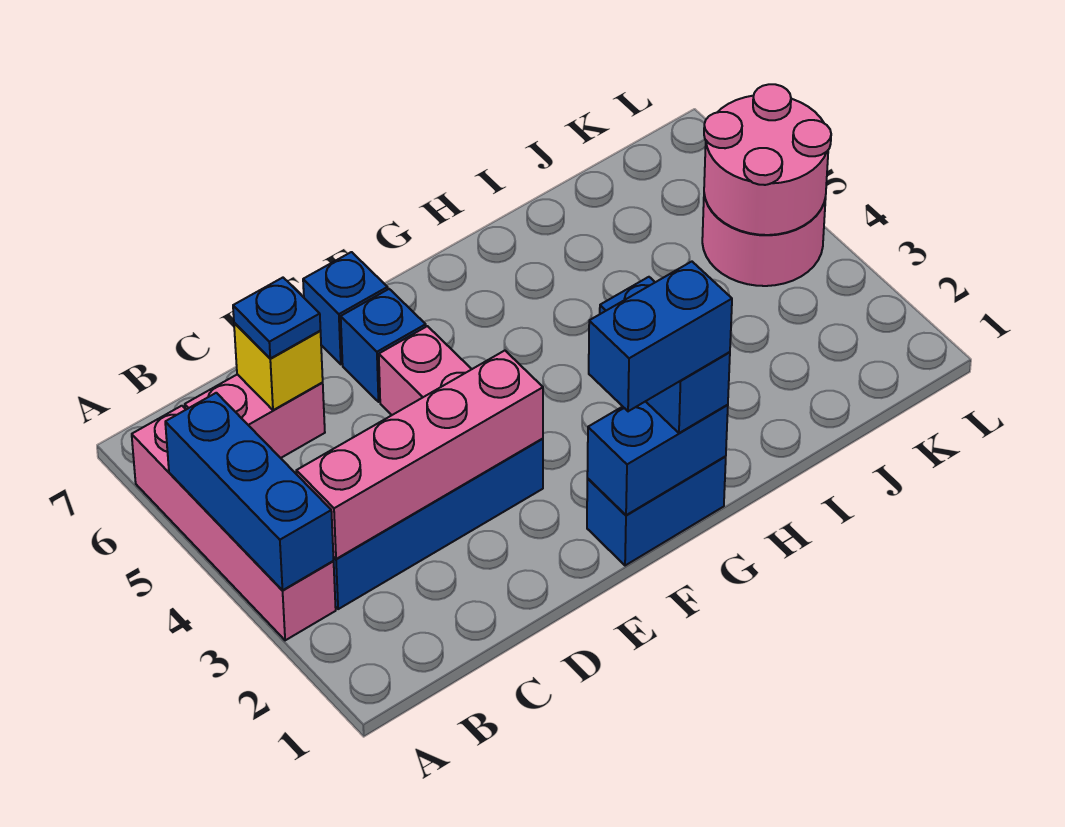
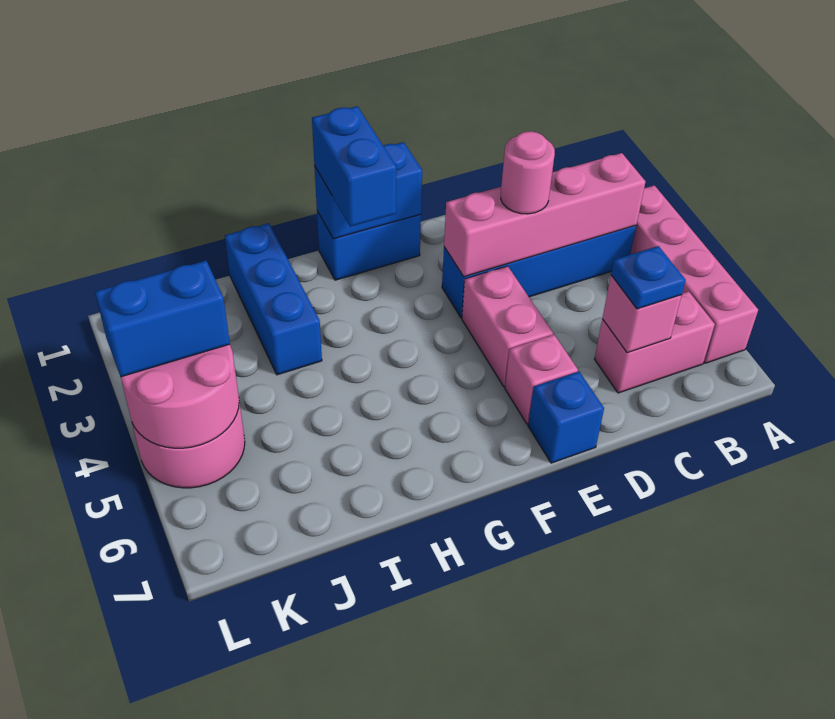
blue 1x3 brick [165,393,334,590] -> blue 1x3 brick moved to [225,223,322,375]
yellow 1x1 brick [234,323,323,410] -> pink 1x1 brick [602,275,682,353]
none -> pink 1x1 round brick [501,131,555,214]
blue 1x1 brick [341,289,426,402] -> pink 1x1 brick [505,335,578,424]
blue 1x2 brick [589,262,732,411] -> blue 1x2 brick moved to [95,261,230,377]

